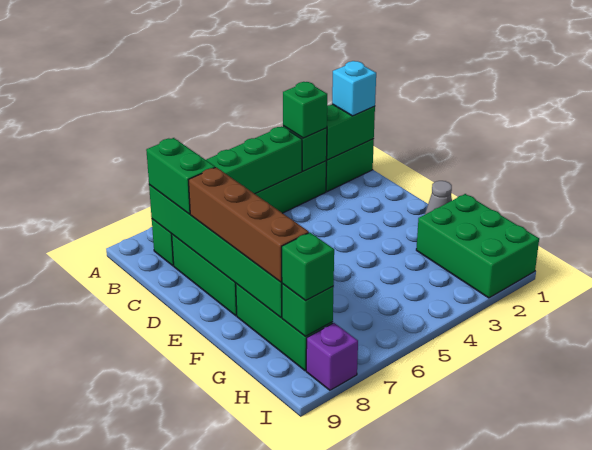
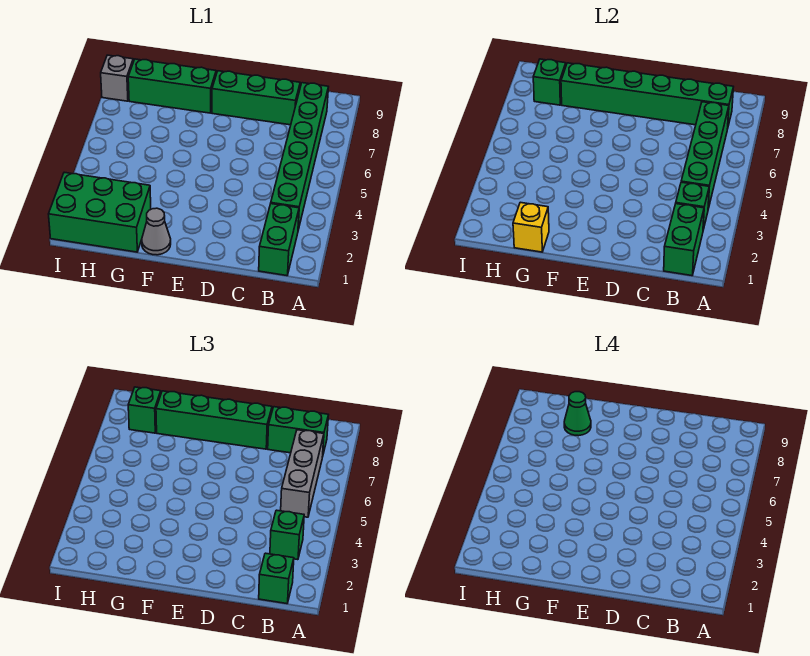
cyan 1x1 brick [332,61,376,116] -> green 1x1 brick [259,553,294,604]
none -> grey 1x3 brick [281,430,324,517]
brown 1x4 brick [189,167,309,282] -> green 1x4 brick [156,391,272,449]
none -> yellow 1x1 brick [513,202,549,252]
none -> green 1x1 cone [564,392,591,436]
purple 1x1 brick [306,323,358,390] -> grey 1x1 brick [101,55,133,101]

